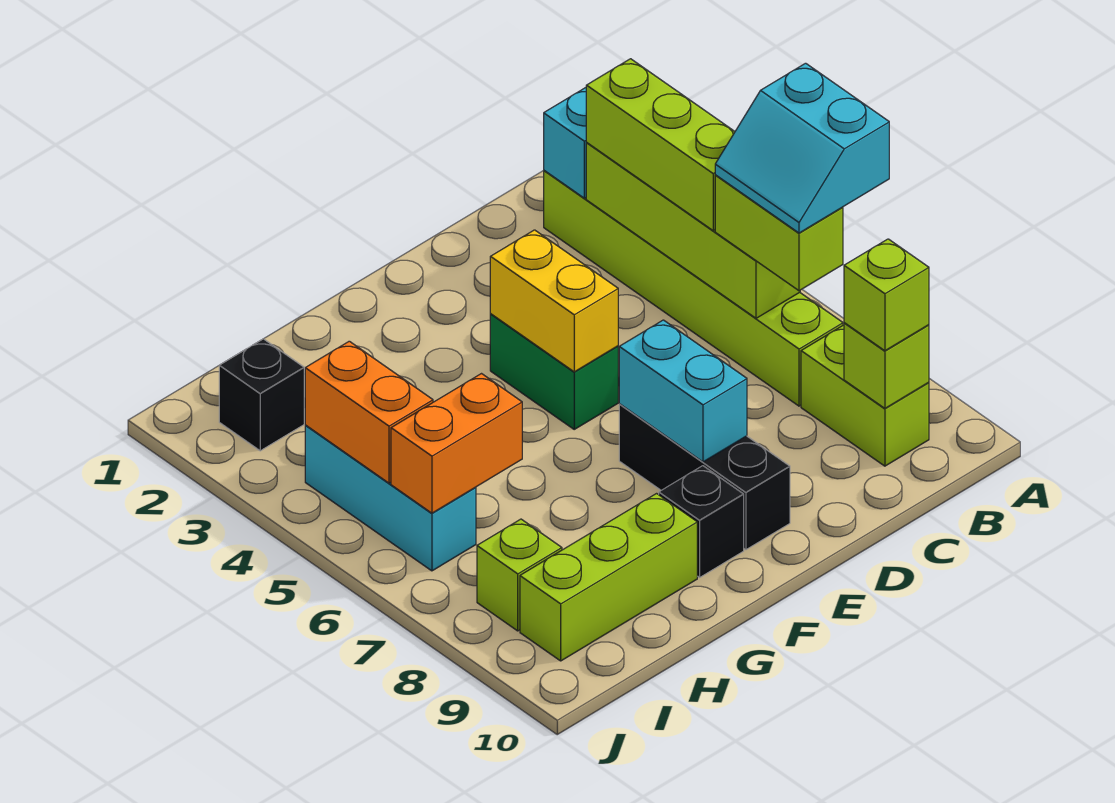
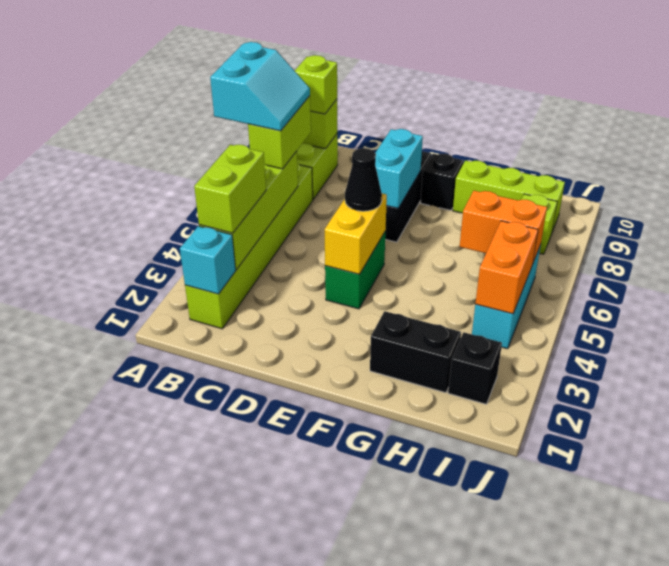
lime 1x3 brick [586,59,735,231] -> lime 1x2 brick [194,145,266,233]
none -> black 1x1 cone [345,148,382,211]
none -> black 1x2 brick [370,311,461,393]

